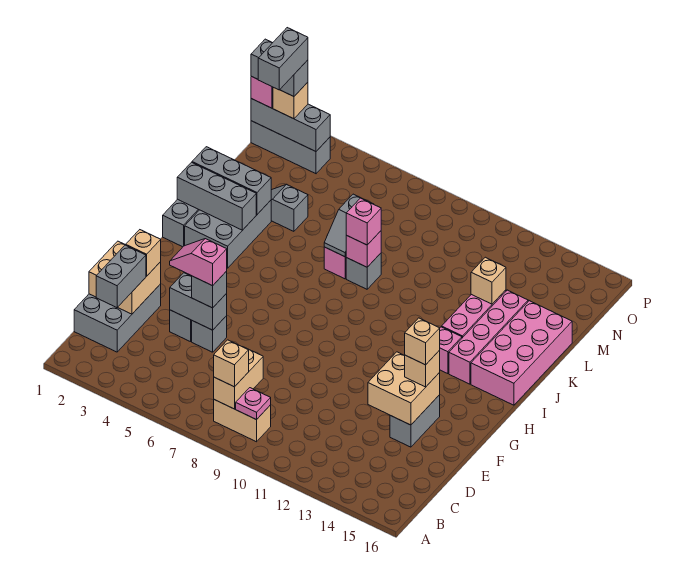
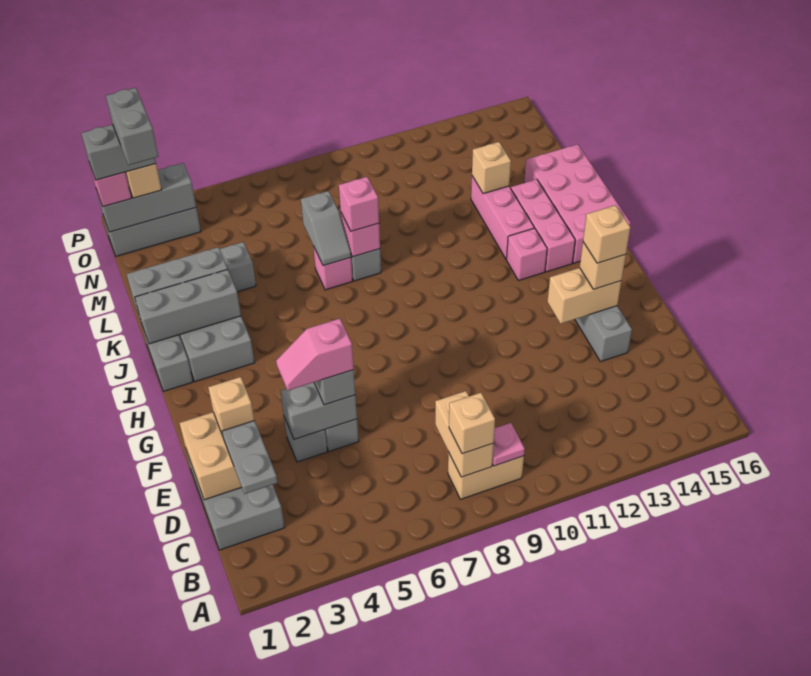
grey 1x2 brick [96,245,146,308] -> grey 1x2 plate [222,421,278,494]
tan 2x2 brick [368,352,440,425] -> tan 1x2 brick [547,268,621,324]
pink 1x4 brick [449,290,528,384] -> pink 1x3 brick [511,179,575,272]

